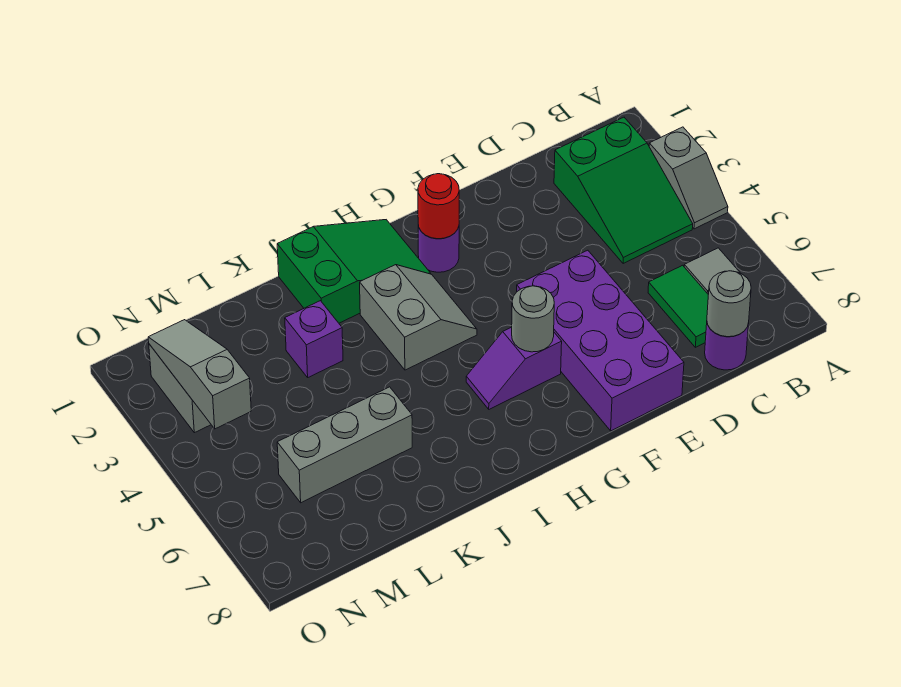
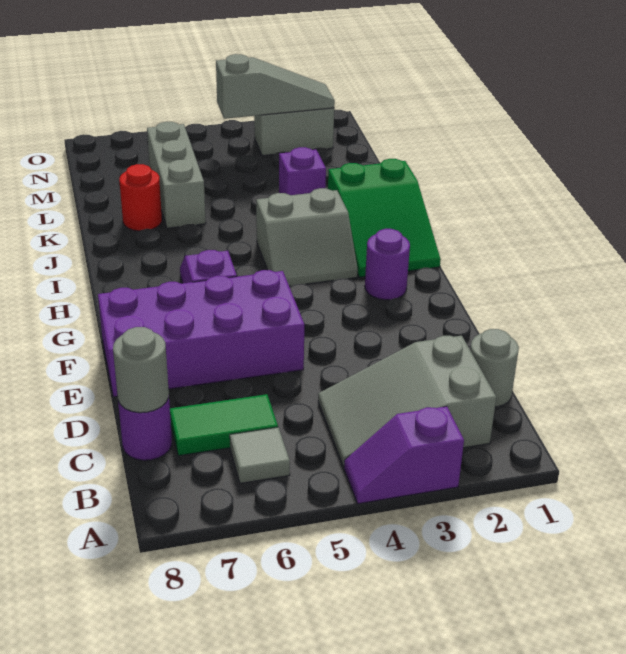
grey 1x2 slope [649,127,728,229] -> purple 1x2 slope [344,406,464,504]
green 2x3 slope [554,117,693,264] -> grey 2x3 slope [318,336,496,467]
red 1x1 round brick [418,174,459,239] -> red 1x1 round brick moved to [119,164,162,231]
grey 1x1 round brick [512,286,554,352] -> grey 1x1 round brick moved to [470,329,519,407]

